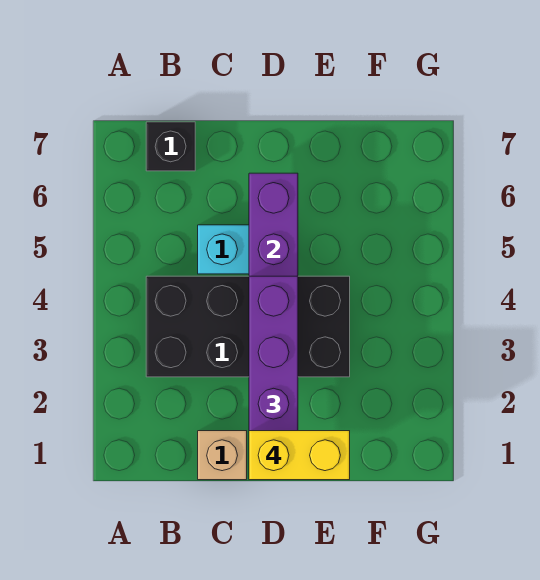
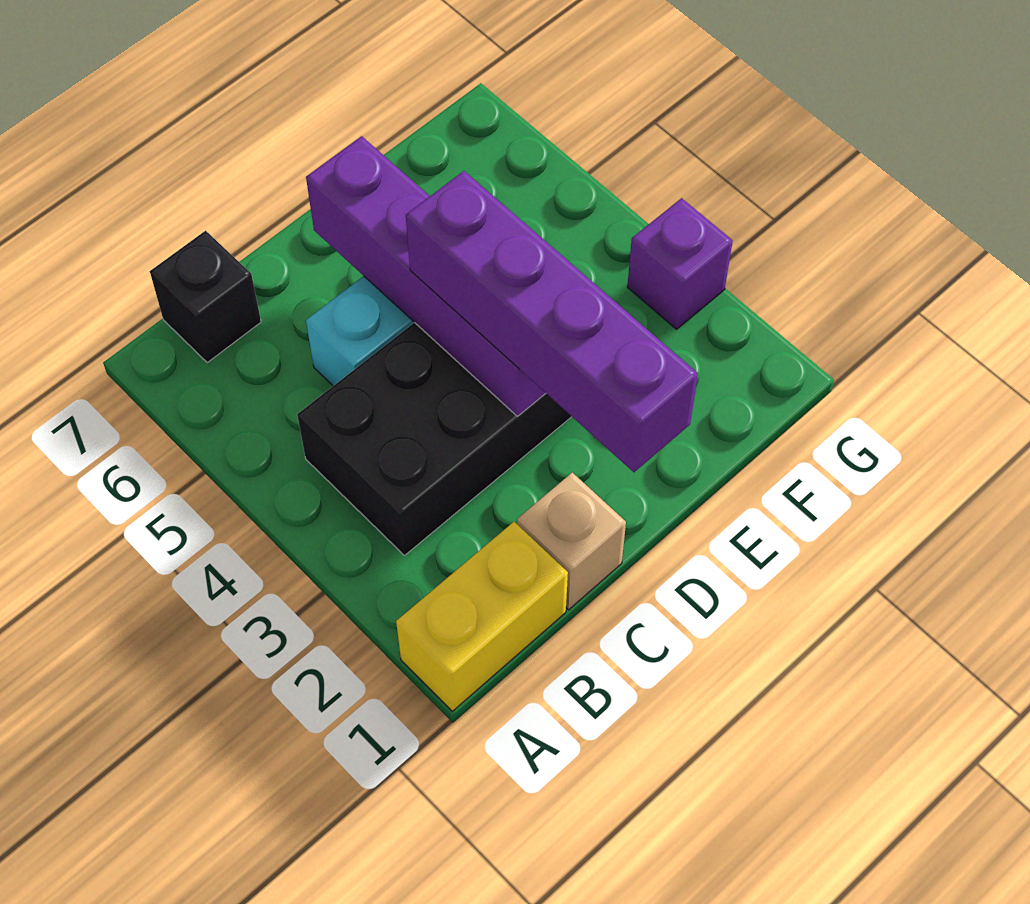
yellow 1x2 brick [249,431,350,480] -> yellow 1x2 brick moved to [396,522,568,711]
none -> purple 1x1 brick [627,198,733,329]

